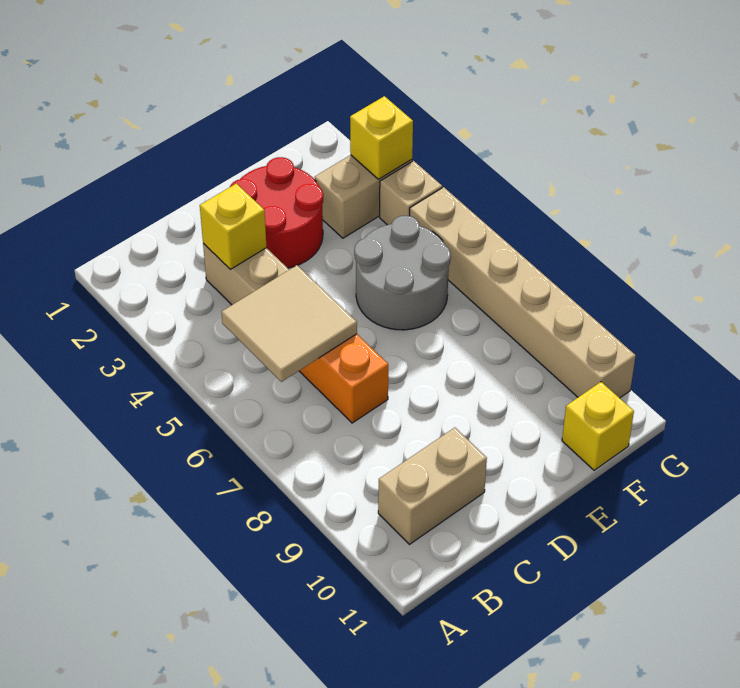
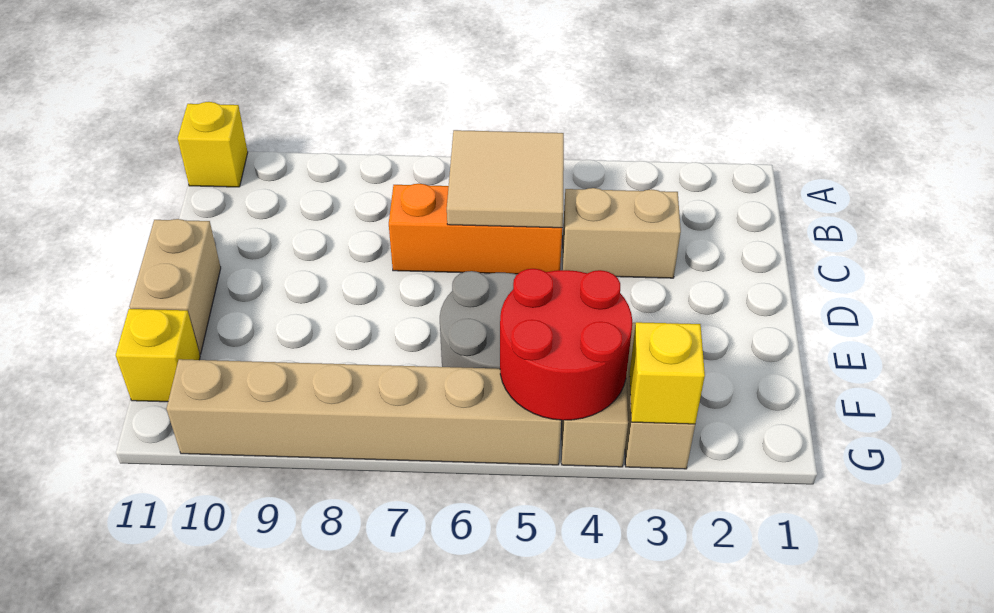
tan 1x2 brick [378,428,487,544] -> tan 1x2 brick moved to [129,219,221,354]
yellow 1x1 brick [200,184,267,269] -> yellow 1x1 brick moved to [178,102,248,187]
red 2x2 round brick [230,157,323,268] -> red 2x2 round brick moved to [500,269,632,420]

